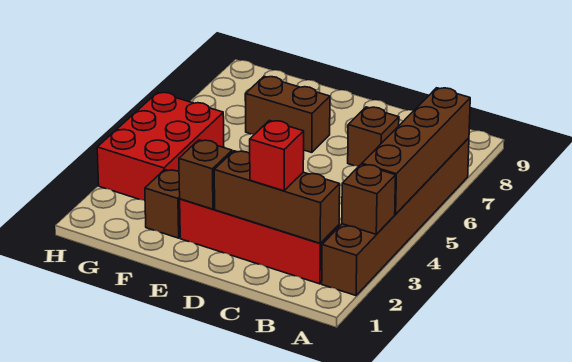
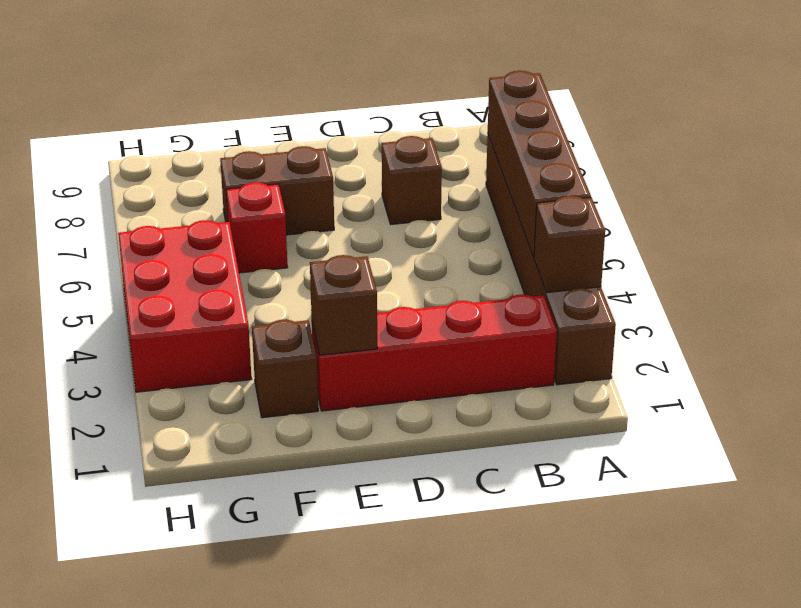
brown 1x3 brick [214,151,340,243] -> none
red 1x1 brick [250,120,304,191] -> red 1x1 brick moved to [226,182,288,273]

